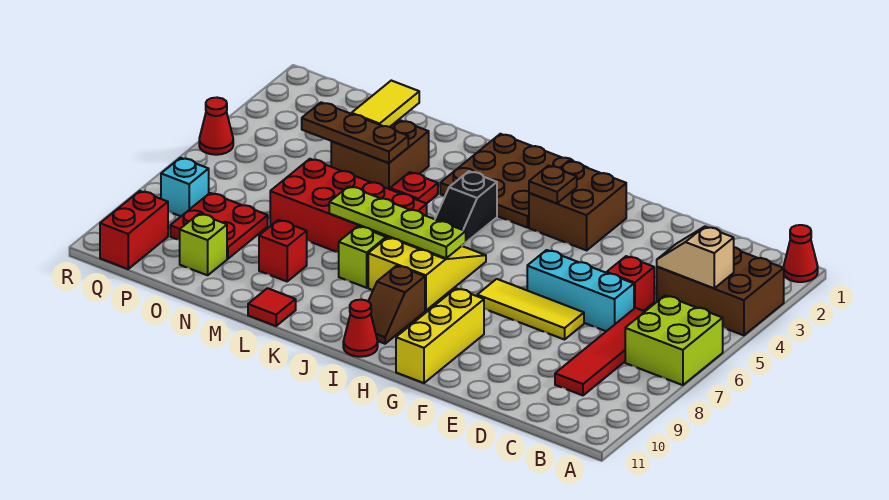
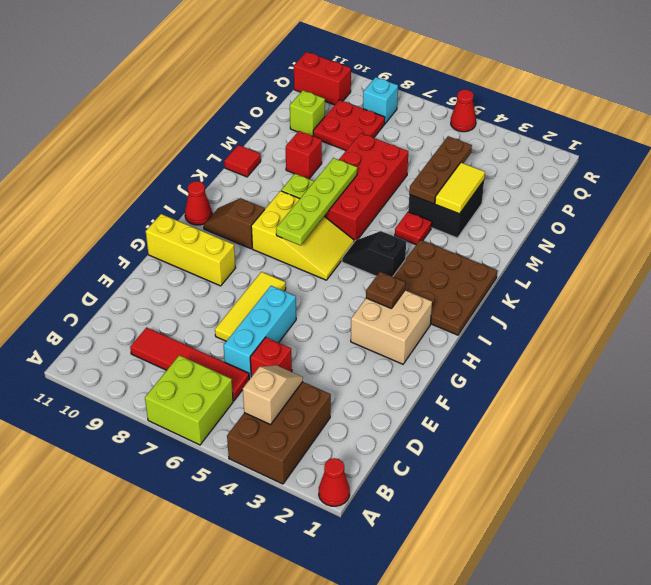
brown 2x2 brick [529,161,626,250] -> tan 2x2 brick [351,290,432,364]
brown 2x2 brick [331,120,429,189] -> black 2x2 brick [408,181,484,238]
yellow 1x2 tile [352,81,419,127] -> yellow 1x2 tile turned to [435,163,485,214]

